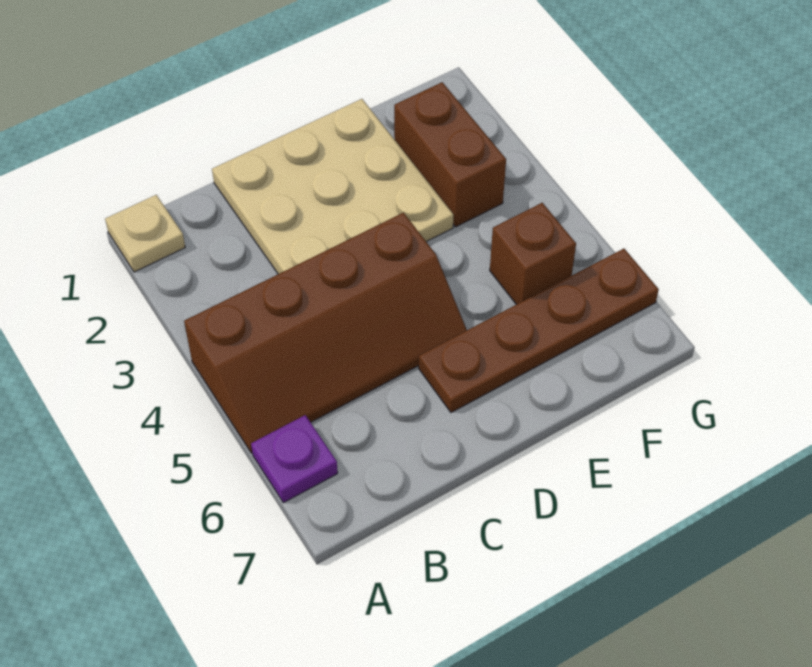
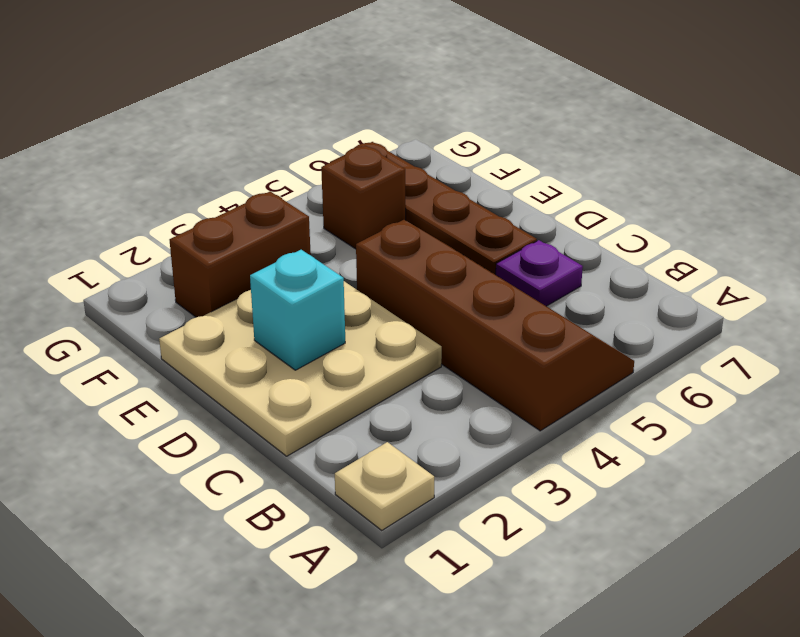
purple 1x1 plate [251,415,338,503] -> purple 1x1 plate moved to [496,240,583,306]
none -> cyan 1x1 brick [250,250,345,370]

